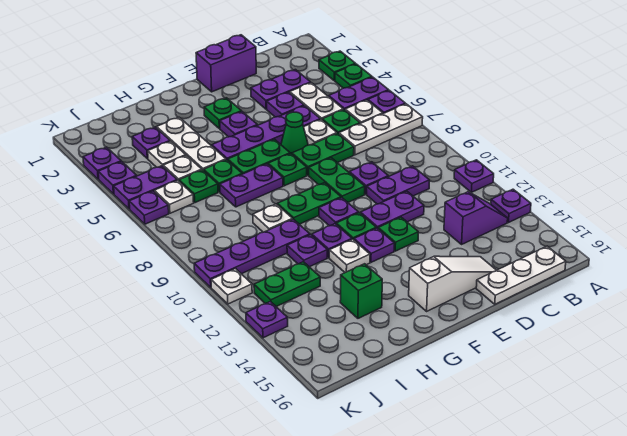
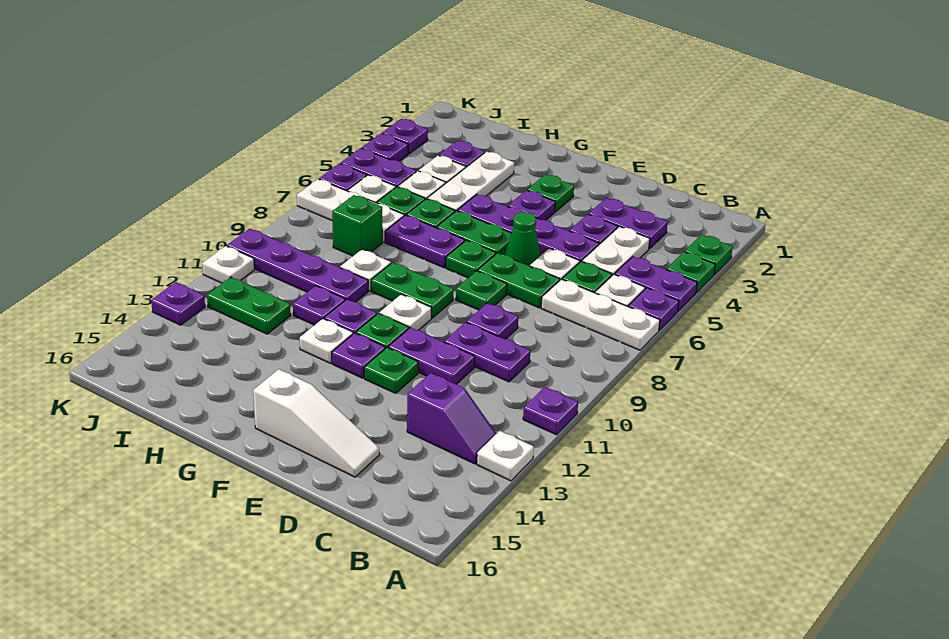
purple 1x1 plate [491,189,531,223] -> white 1x1 plate [477,431,534,481]
white 1x3 plate [476,246,566,304] -> white 1x3 plate moved to [297,179,404,242]
purple 1x2 brick [196,35,256,92] -> none
green 1x2 plate [309,158,365,202] -> green 1x1 plate [456,271,507,310]
purple 1x1 plate [319,198,359,226] -> white 1x1 plate [379,294,431,330]
green 1x1 brick [340,264,382,318] -> green 1x1 brick moved to [332,195,382,256]

